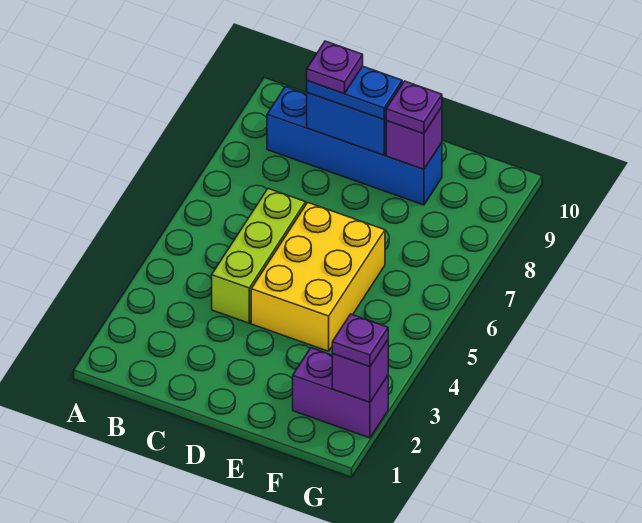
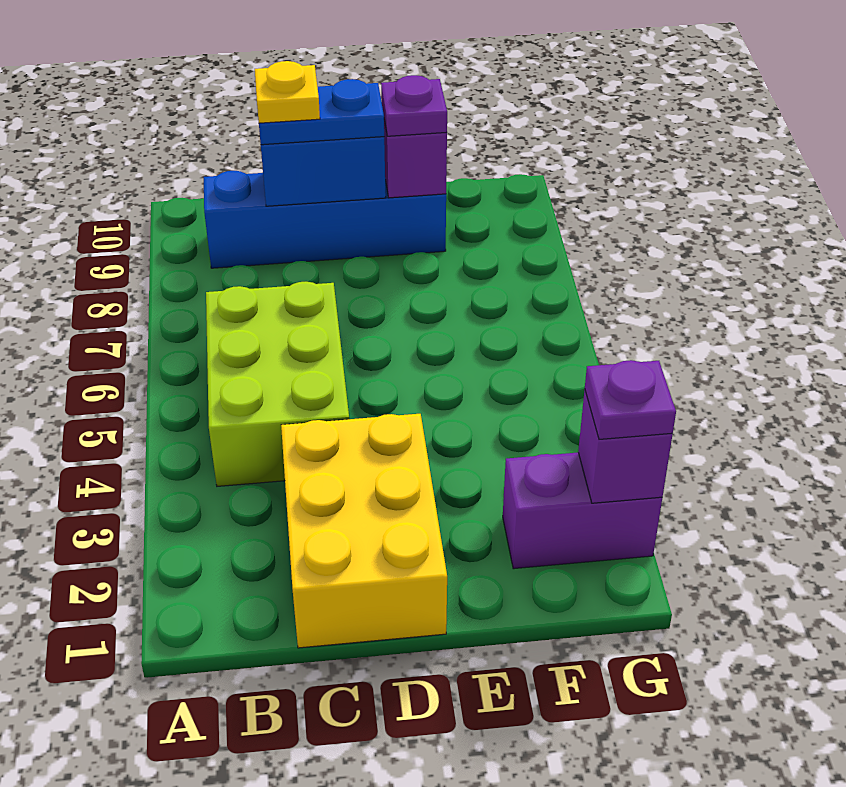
lime 1x3 brick [212,189,306,323] -> lime 2x3 brick [206,282,349,486]
purple 1x1 plate [307,41,363,94] -> yellow 1x1 plate [255,61,320,123]
yellow 2x3 brick [251,203,385,351] -> yellow 2x3 brick moved to [281,414,447,648]

